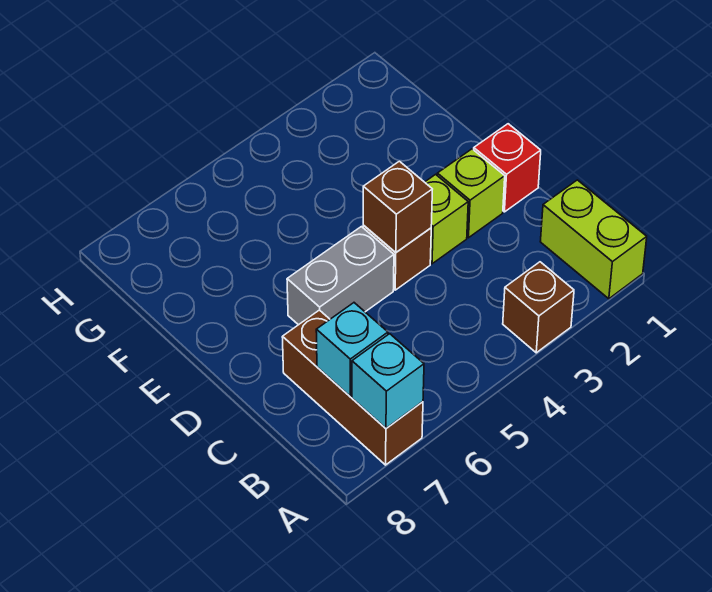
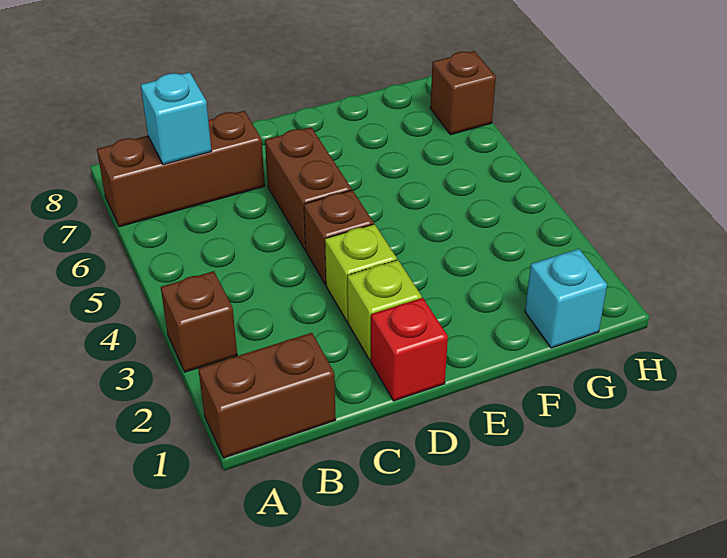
lime 1x2 brick [540,180,647,299] -> brown 1x2 brick [198,333,336,458]
cyan 1x1 brick [352,334,424,428] -> cyan 1x1 brick moved to [525,249,607,348]
brown 1x1 brick [363,161,432,252] -> brown 1x1 brick moved to [430,51,496,134]
grey 1x2 brick [287,227,394,325] -> brown 1x2 brick [265,127,351,250]

